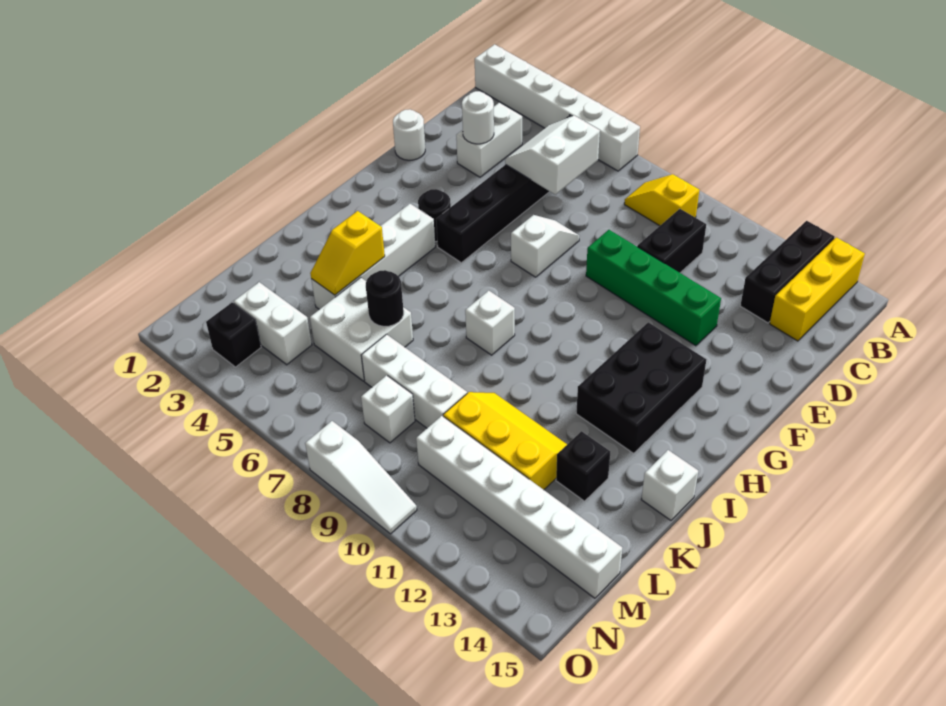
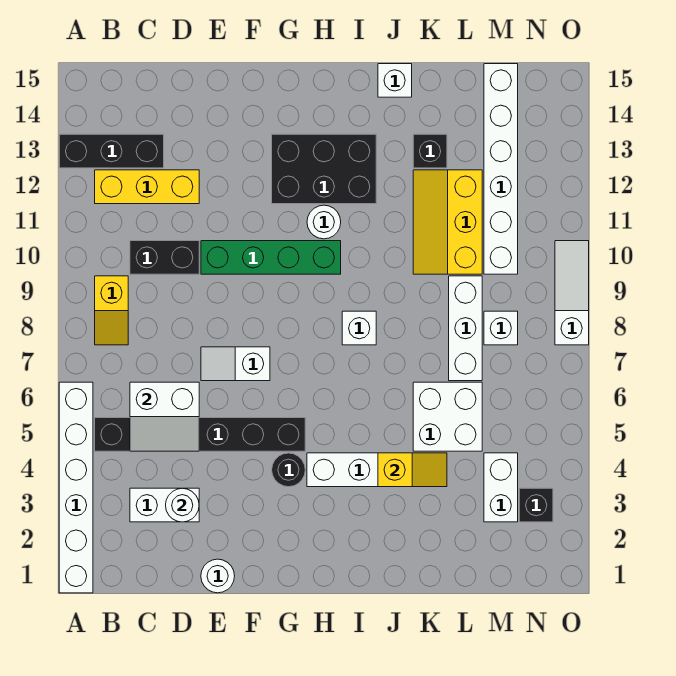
yellow 1x3 brick [770,237,865,341] -> yellow 1x3 brick moved to [95,170,199,204]
green 1x4 brick [586,230,721,346] -> green 1x4 brick turned to [201,241,341,274]
none -> white 1x1 round brick [307,205,341,239]
black 1x1 round brick [366,270,404,326] -> none

